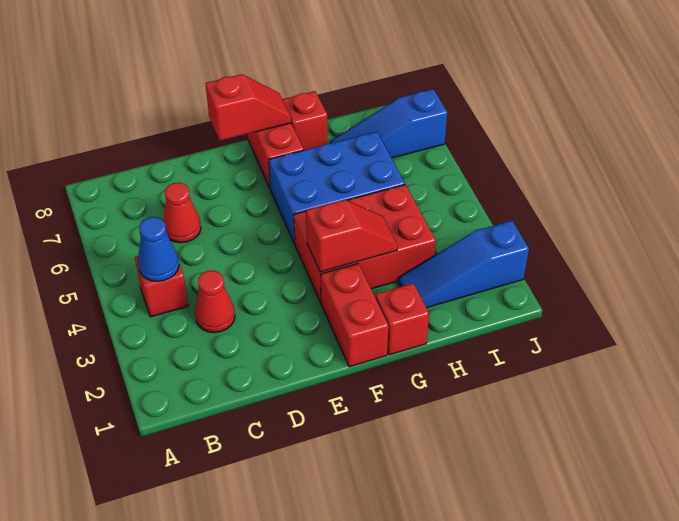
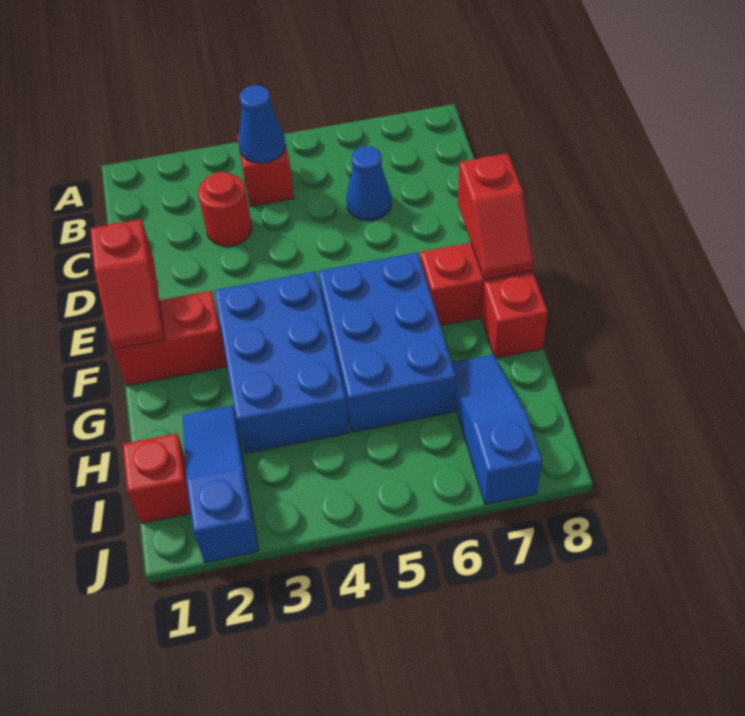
red 1x1 cone [195,270,235,333] -> red 1x1 round brick [198,172,252,246]
red 1x1 cone [163,183,201,243] -> blue 1x1 cone [346,146,391,221]
red 2x3 brick [294,185,436,303] -> blue 2x3 brick [214,271,349,453]
red 1x2 slope [306,200,397,272] -> red 1x2 slope moved to [90,219,164,350]
red 1x1 brick [375,283,429,355] -> red 1x1 brick moved to [123,433,191,523]

